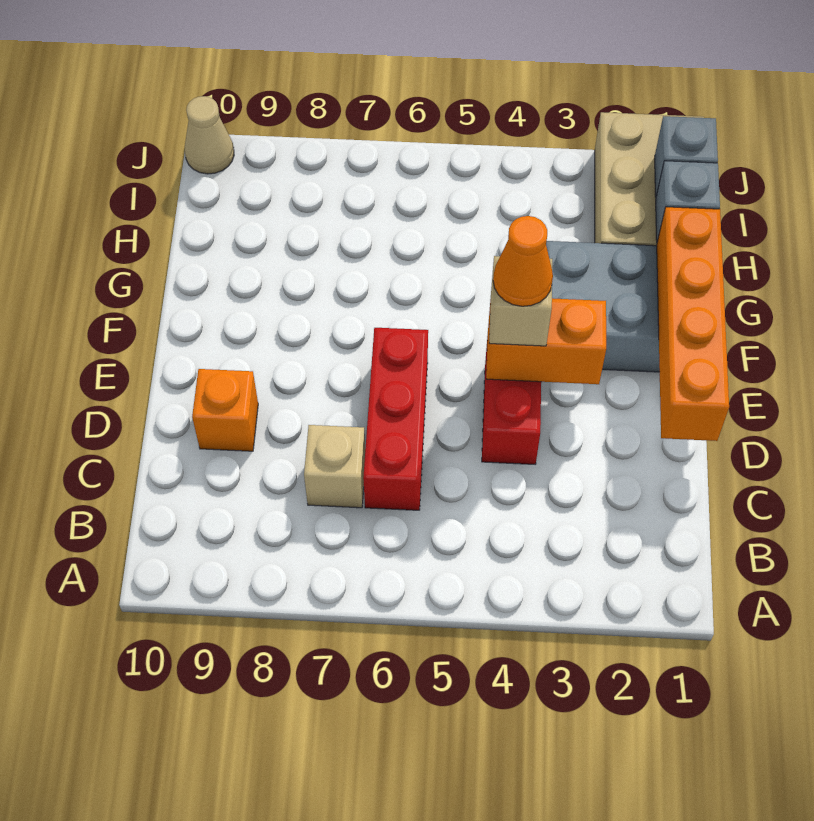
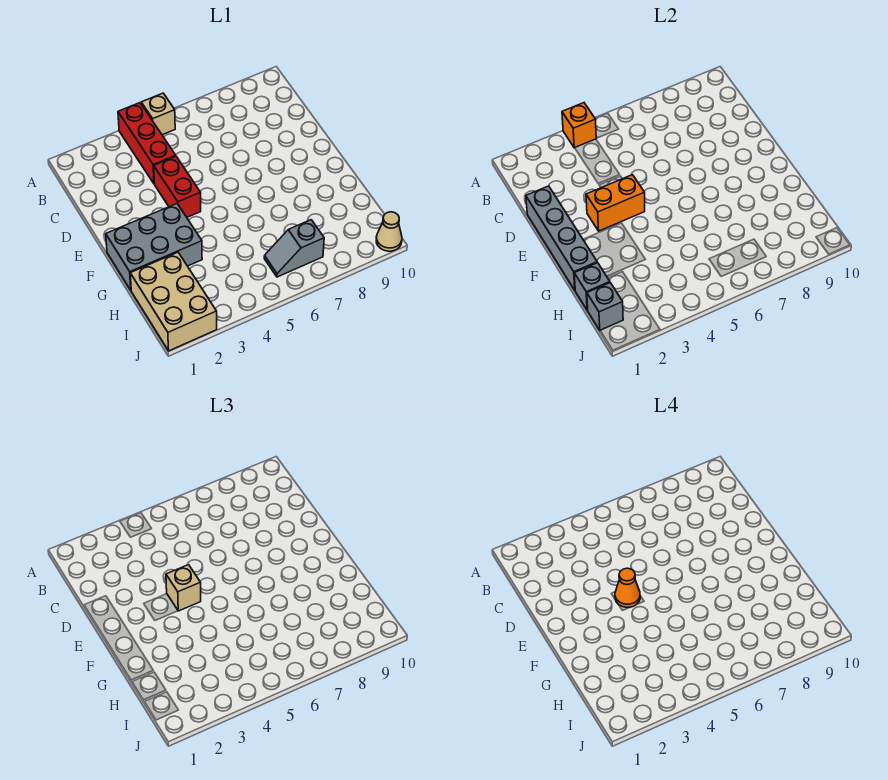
red 1x3 brick [363,328,428,510] -> red 1x3 brick moved to [118,103,176,183]
tan 1x1 brick [304,425,365,508] -> tan 1x1 brick moved to [141,93,175,135]
orange 1x4 brick [657,207,729,441] -> grey 1x4 brick [526,186,597,290]
orange 1x1 brick [192,369,258,451] -> orange 1x1 brick moved to [562,103,596,148]
none -> grey 1x2 slope [264,220,324,277]

